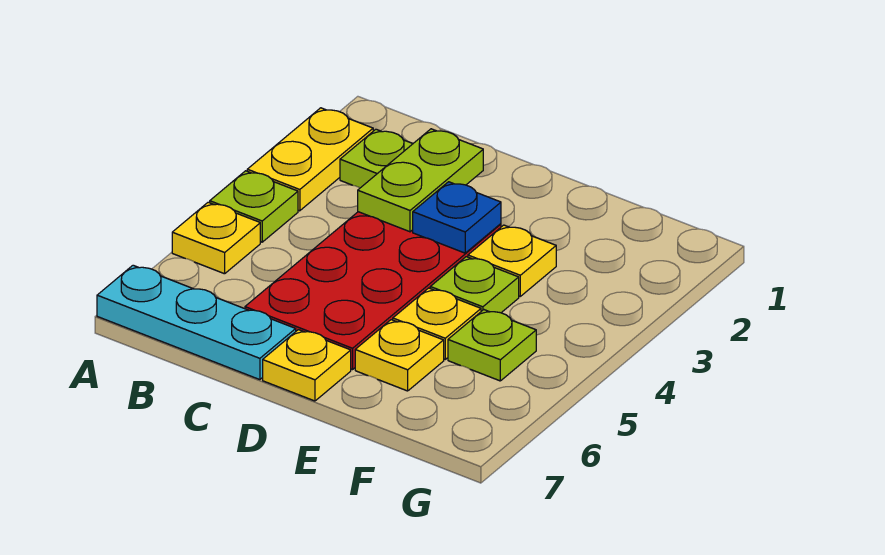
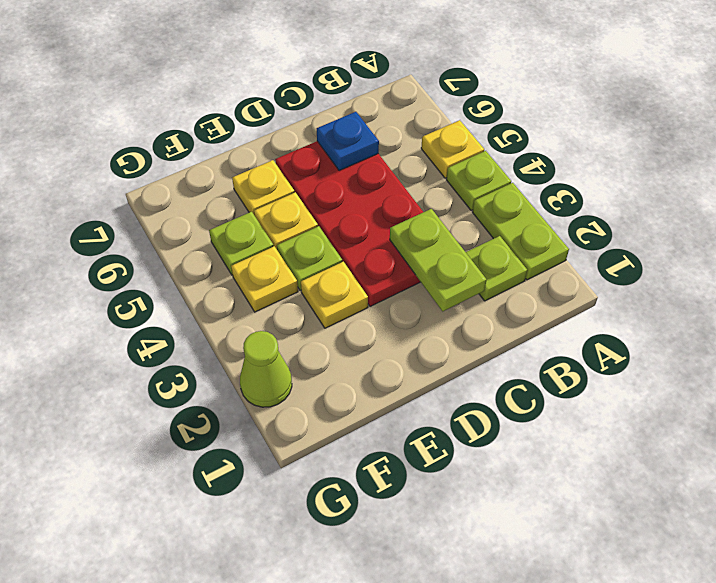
yellow 1x2 plate [247,108,373,211] -> lime 1x2 plate [472,183,569,280]
cyan 1x3 plate [97,265,296,380] -> none
blue 1x1 plate [413,182,501,253] -> blue 1x1 plate moved to [317,112,379,171]
yellow 1x1 plate [263,330,351,401] -> yellow 1x1 plate moved to [231,246,298,312]
none -> lime 1x1 cone [240,331,292,407]

